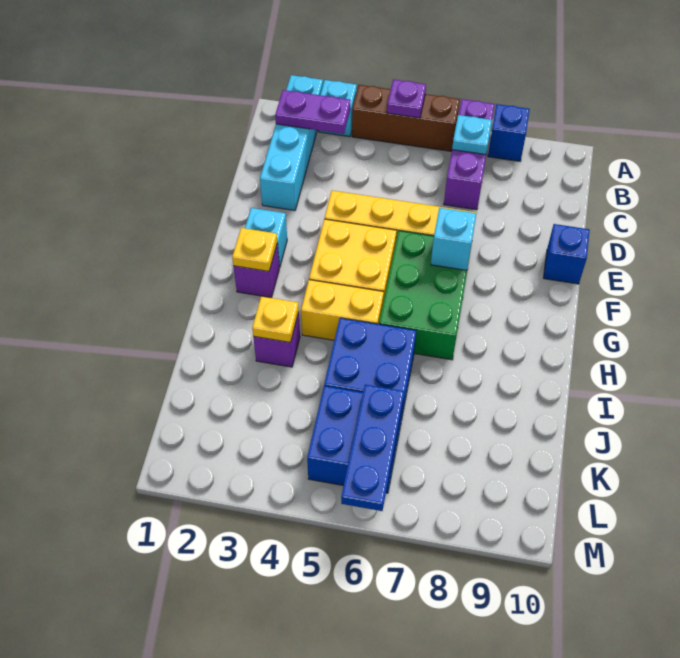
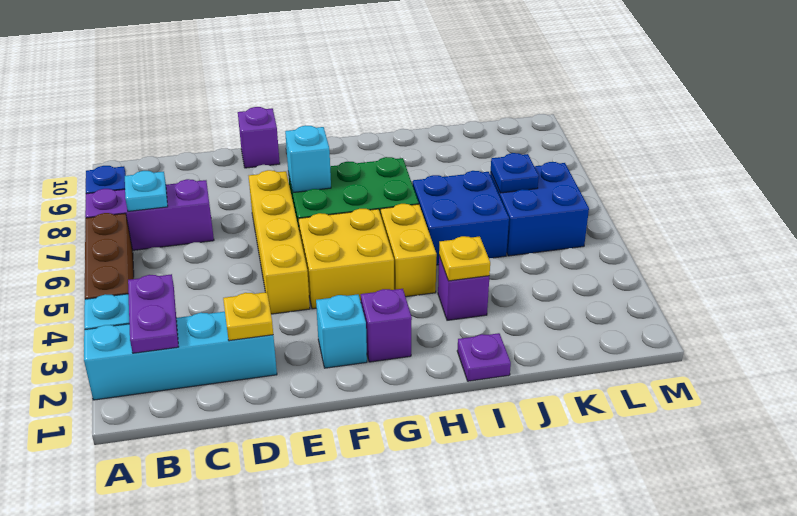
purple 1x1 plate [387,79,426,118] -> purple 1x1 plate moved to [457,333,511,381]
blue 1x1 brick [544,224,590,284] -> purple 1x1 brick [238,107,280,168]
yellow 1x1 plate [232,228,277,271] -> yellow 1x1 plate moved to [223,292,273,341]
blue 1x3 plate [341,385,404,511] -> blue 1x1 plate [491,153,539,193]

